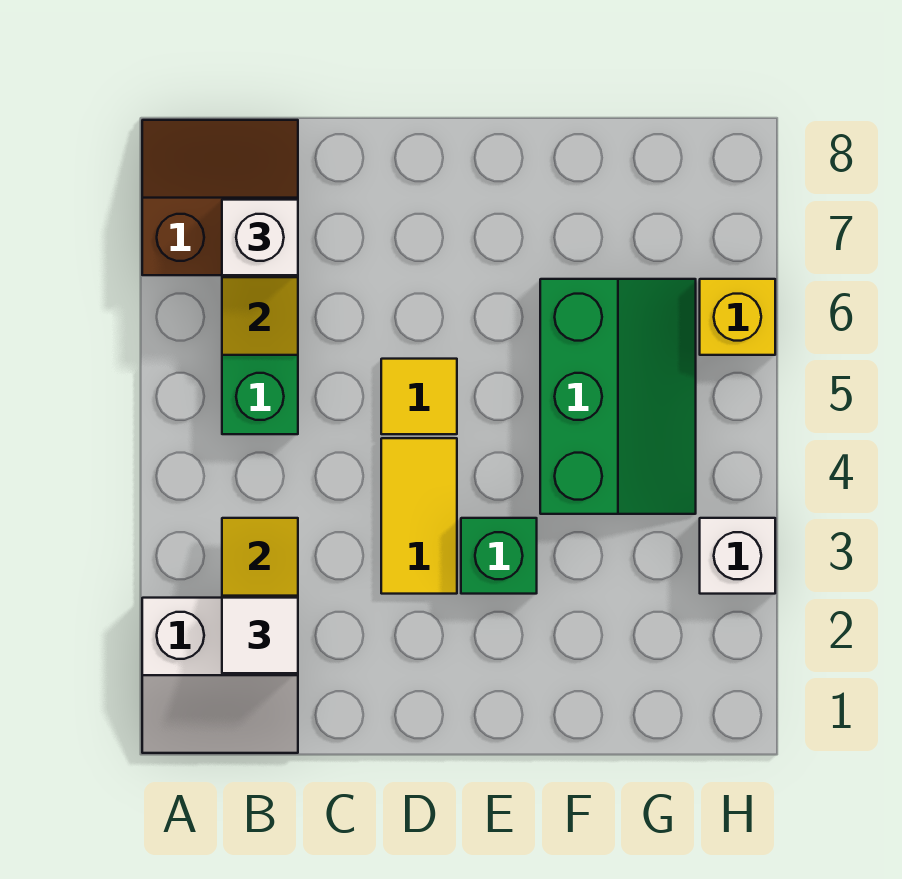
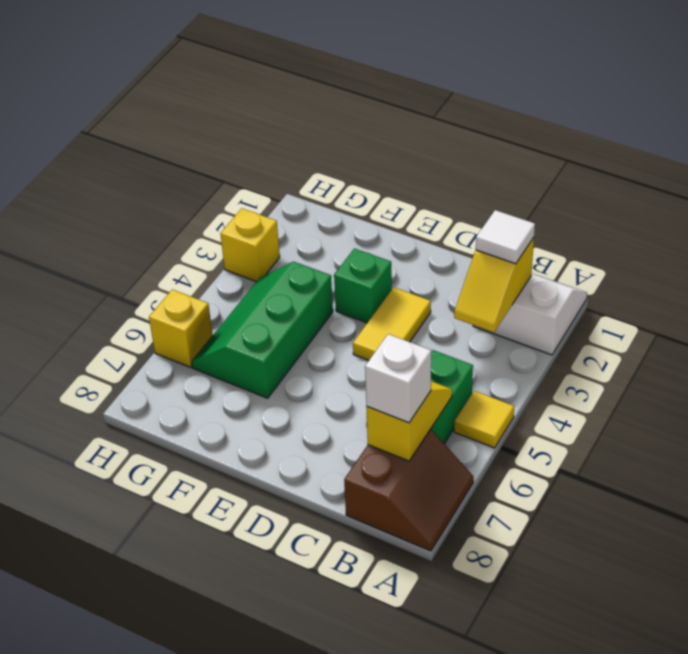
brown 2x2 slope [142,120,298,275] -> brown 2x2 slope turned to [344,429,473,551]
yellow 1x1 tile [381,359,457,434] -> yellow 1x1 tile moved to [454,391,514,448]
white 1x1 brick [700,518,775,594] -> yellow 1x1 brick [220,208,280,282]

